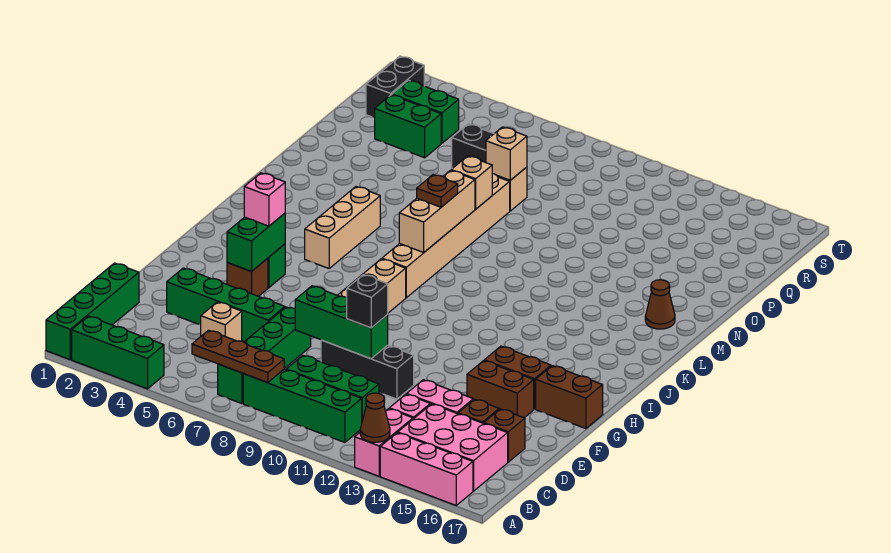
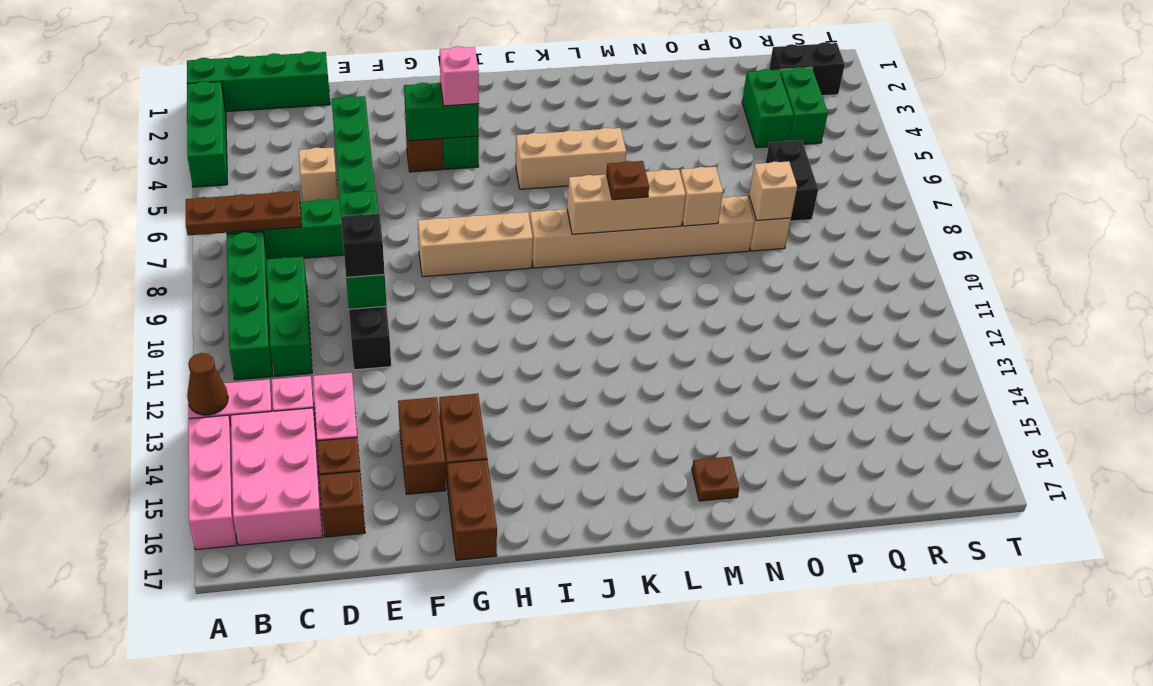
brown 1x3 plate [192,330,284,383] -> brown 1x3 plate turned to [186,191,302,235]
brown 1x1 cone [645,280,675,329] -> brown 1x1 plate [692,457,739,501]

